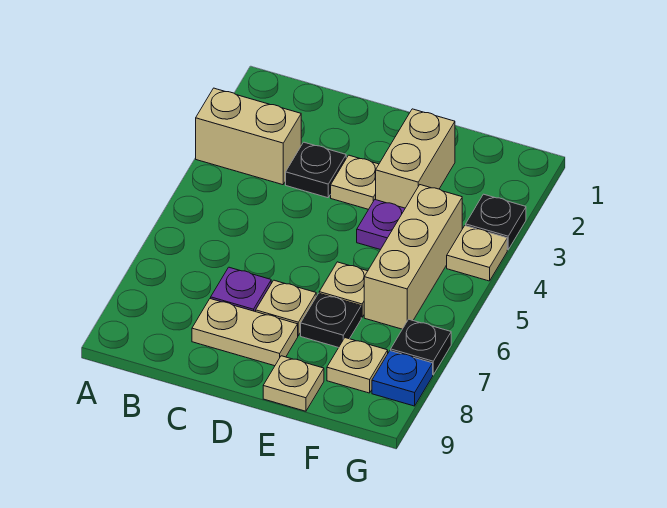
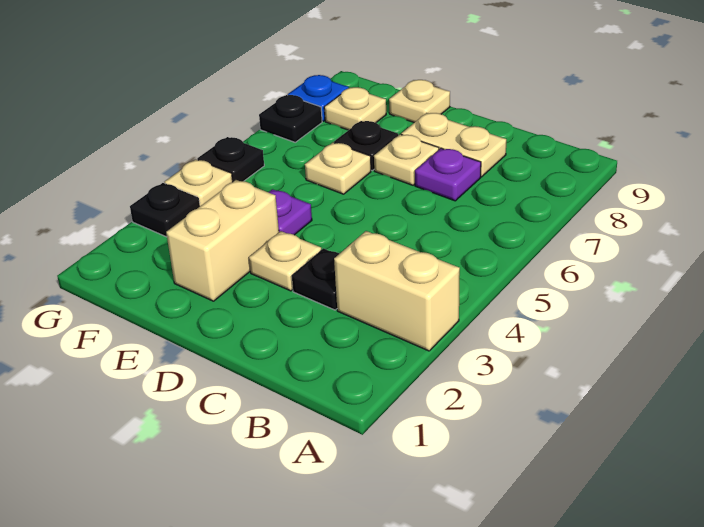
tan 1x3 brick [364,185,462,329] -> none
none -> black 1x1 plate [197,137,264,182]

